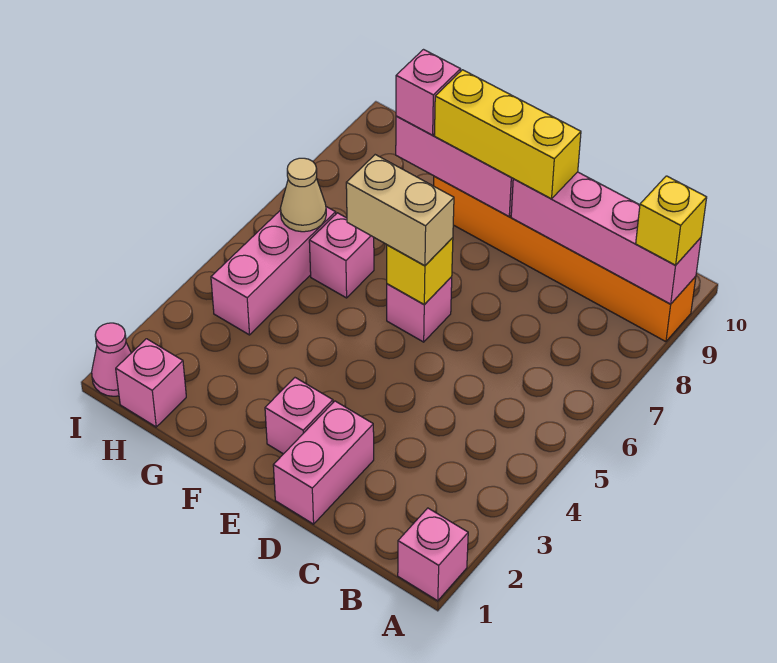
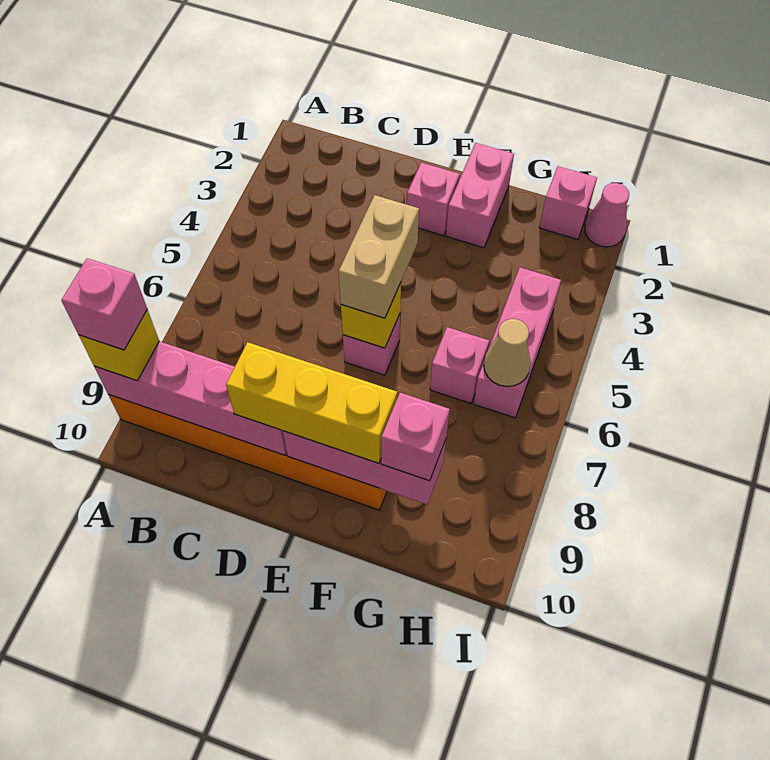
pink 1x1 brick [398,508,468,601] -> pink 1x1 brick moved to [61,258,147,350]
pink 1x2 brick [273,401,374,524] -> pink 1x2 brick moved to [446,143,514,248]
tan 1x2 brick [346,155,454,266] -> tan 1x2 brick turned to [338,195,419,318]

